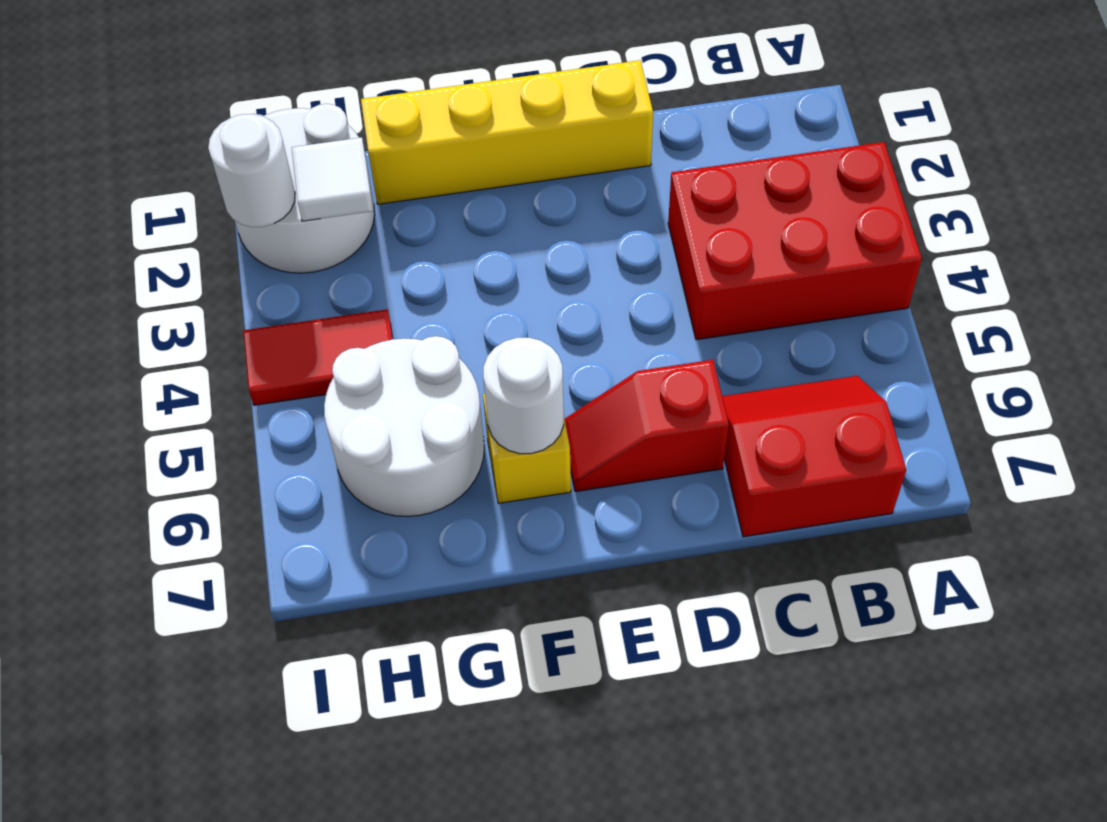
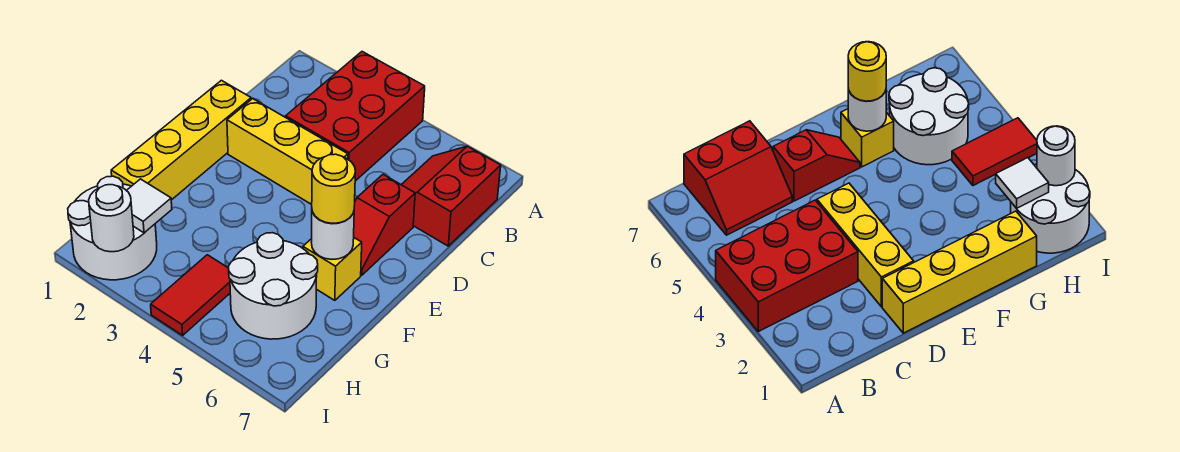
none -> yellow 1x3 brick [227,99,348,205]
none -> yellow 1x1 round brick [312,154,355,223]

